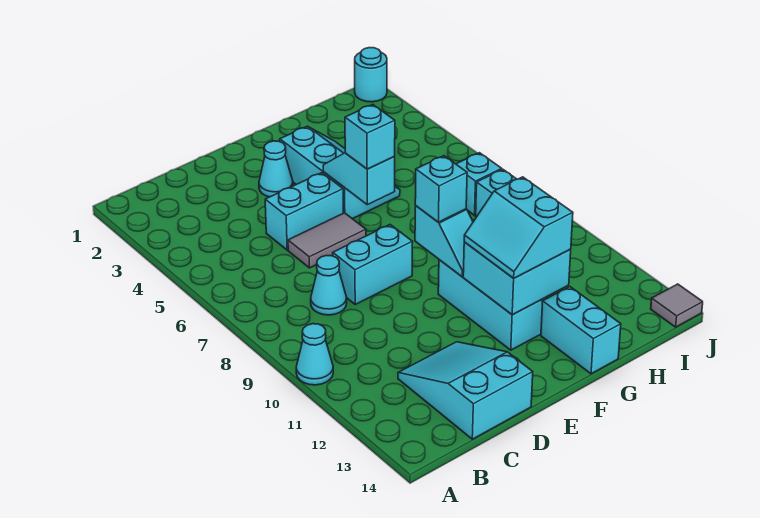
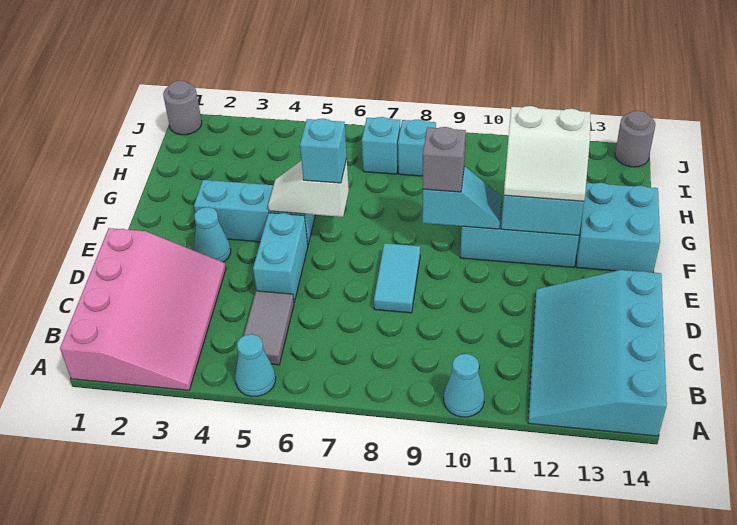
none -> pink 3x4 slope [60,228,226,390]
cyan 1x1 cone [311,255,347,315] -> cyan 1x1 cone moved to [235,334,276,396]
cyan 2x3 slope [398,342,533,439] -> cyan 3x4 slope [528,270,667,436]
grey 1x2 tile [288,213,366,268] -> grey 1x2 tile moved to [244,291,294,365]
cyan 1x2 brick [333,225,413,304] -> cyan 1x2 tile [374,243,420,313]
cyan 1x2 slope [323,153,395,205] -> white 1x2 slope [268,159,349,217]
cyan 1x1 brick [415,156,467,222] -> grey 1x1 brick [423,127,466,192]
cyan 2x2 slope [464,177,573,278] -> white 2x2 slope [504,106,590,201]
cyan 1x2 brick [541,287,621,374] -> cyan 2x2 brick [576,183,660,273]
cyan 1x1 round brick [355,48,387,102] -> grey 1x1 round brick [163,81,202,135]
grey 1x1 tile [651,284,703,327] -> grey 1x1 round brick [615,111,656,167]

